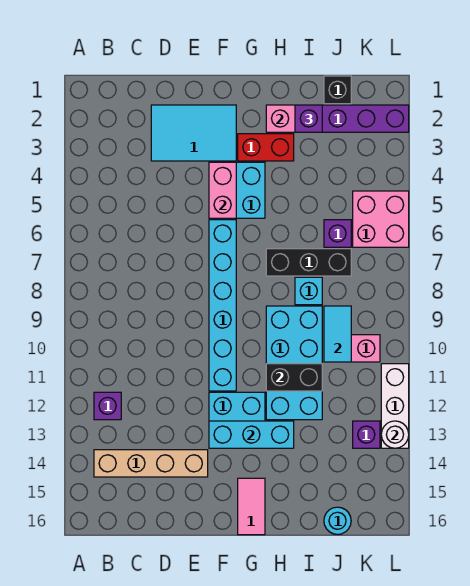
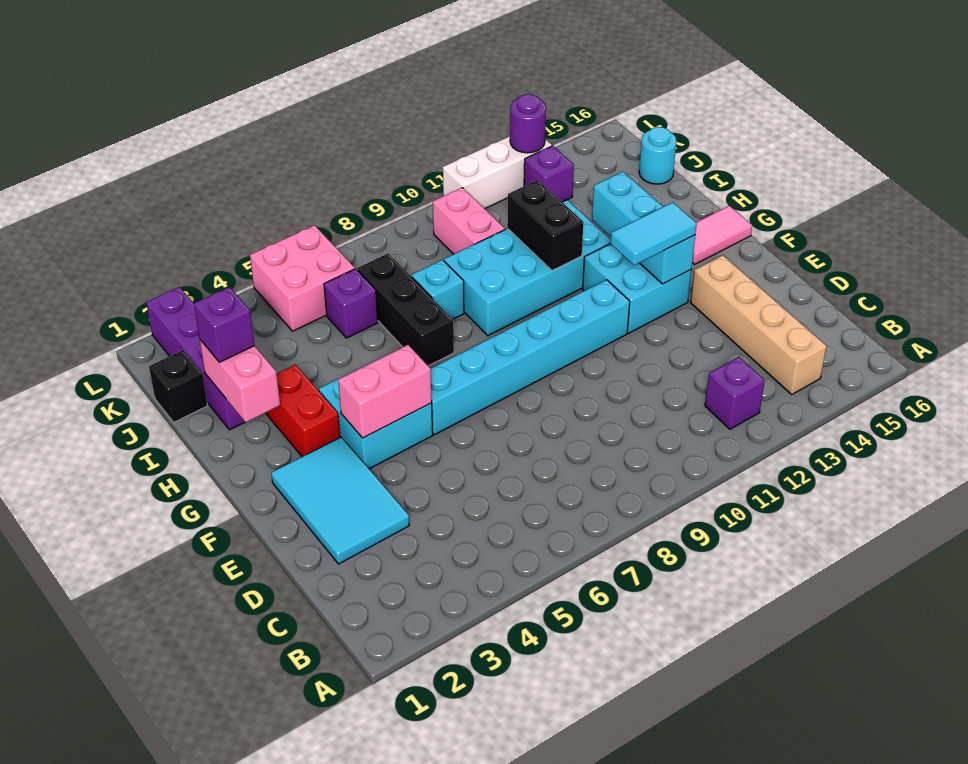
cyan 1x2 tile [324,306,351,362] -> cyan 1x2 tile moved to [611,202,697,265]
white 1x1 round brick [381,421,409,448] -> purple 1x1 round brick [510,94,546,153]

